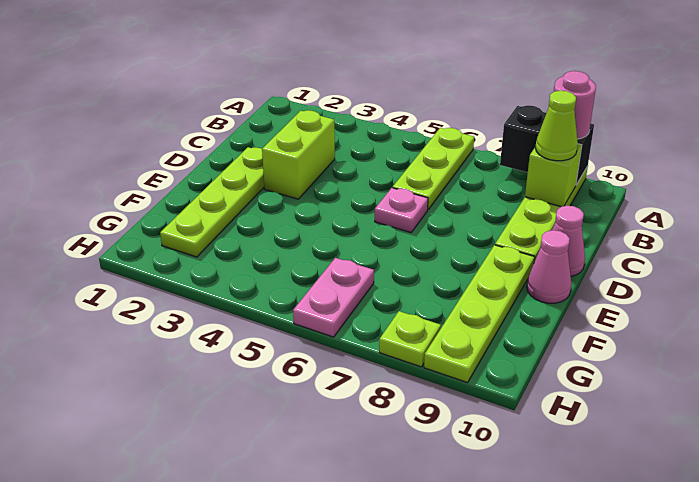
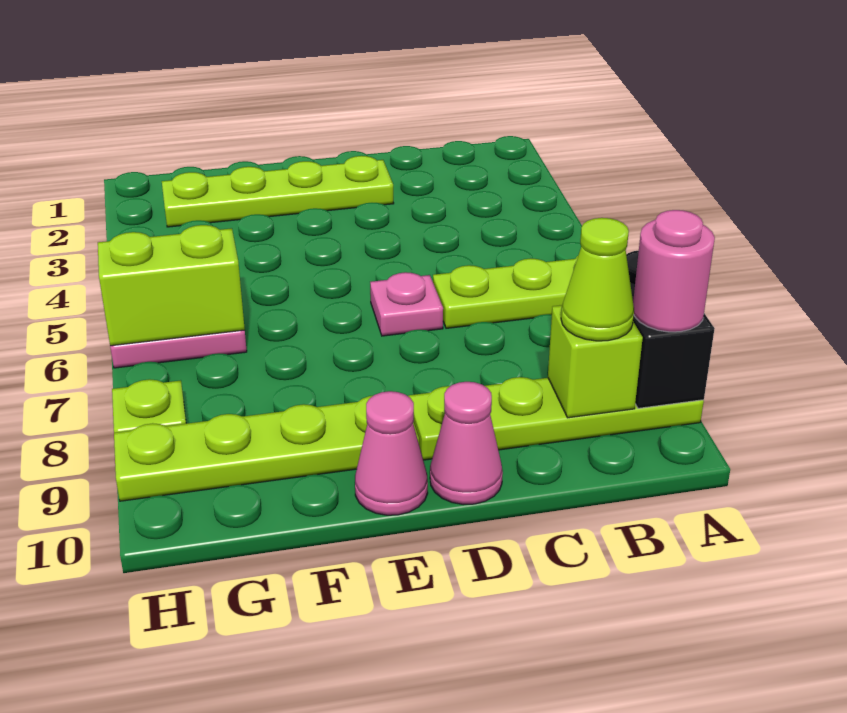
lime 1x2 brick [262,110,335,199] -> lime 1x2 brick moved to [98,225,245,346]

